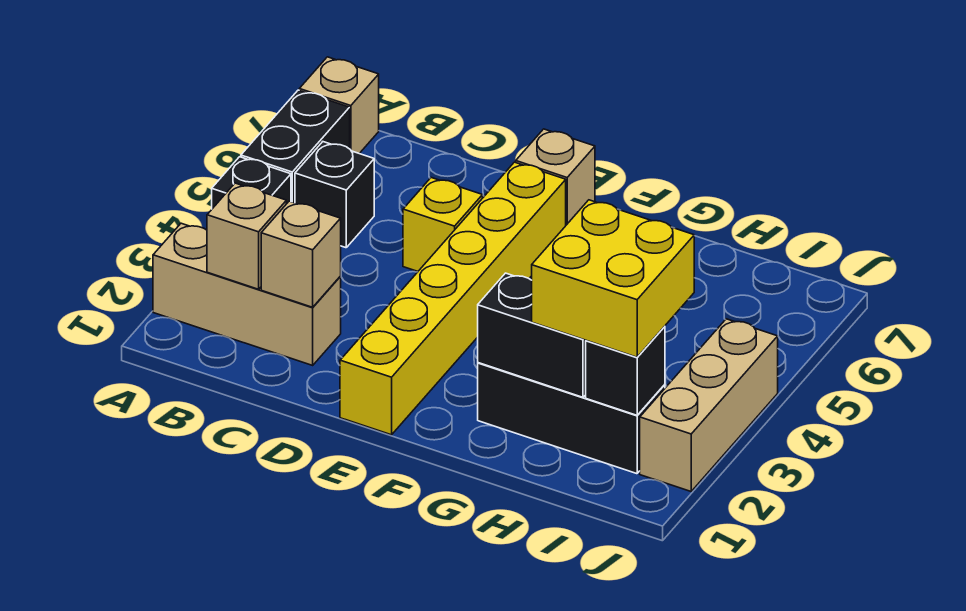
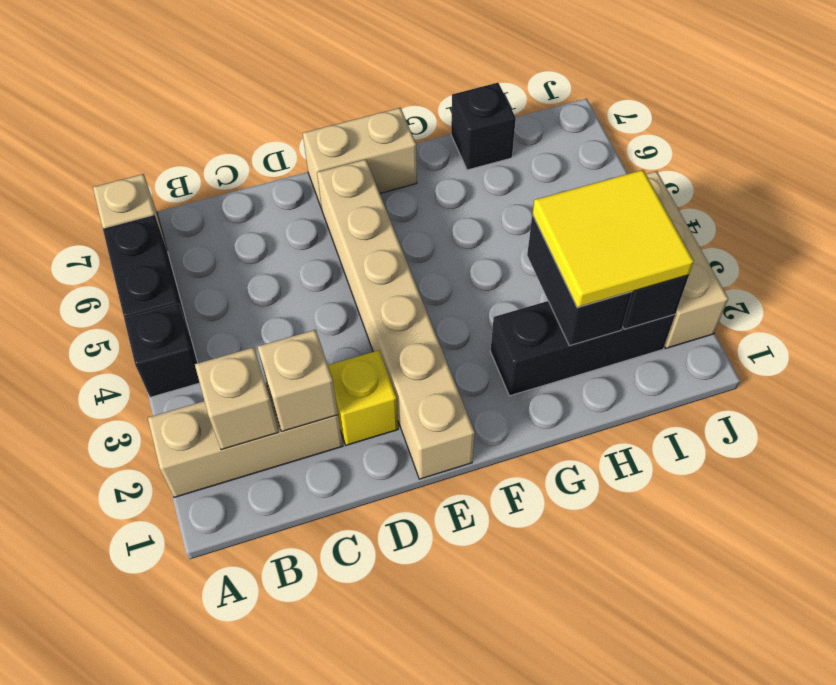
black 1x1 brick [295,142,374,248] -> black 1x1 brick moved to [451,83,516,170]
yellow 1x1 brick [403,178,482,271] -> yellow 1x1 brick moved to [328,350,398,445]
yellow 1x6 brick [340,162,566,435] -> tan 1x6 brick [317,159,475,479]
tan 1x1 brick [516,129,595,225] -> tan 1x2 brick [303,108,417,209]
black 1x2 brick [478,273,586,397] -> black 1x2 brick turned to [527,215,632,346]
yellow 2x2 brick [532,200,694,357] -> yellow 2x2 tile [533,170,694,307]

